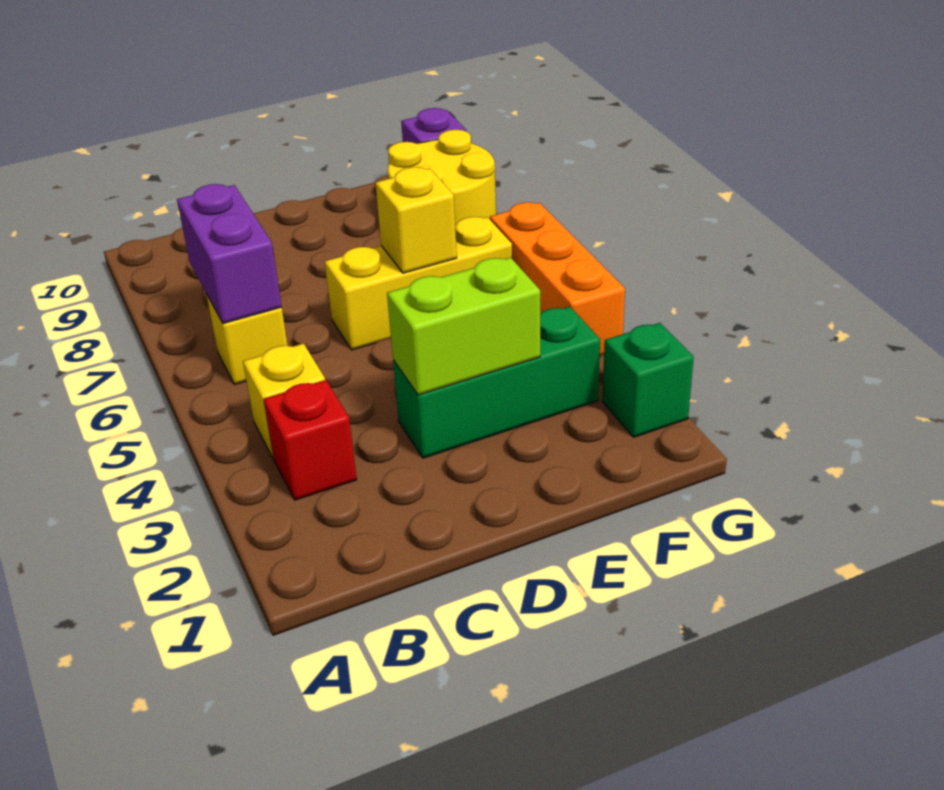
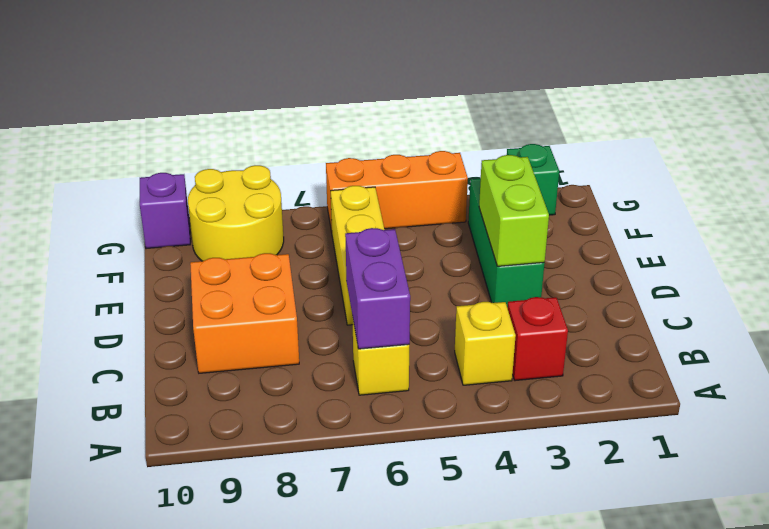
purple 1x2 brick [177,184,282,323] -> purple 1x2 brick turned to [345,228,410,349]
none -> orange 2x2 brick [190,253,299,373]
yellow 1x1 brick [375,167,457,273] -> none

